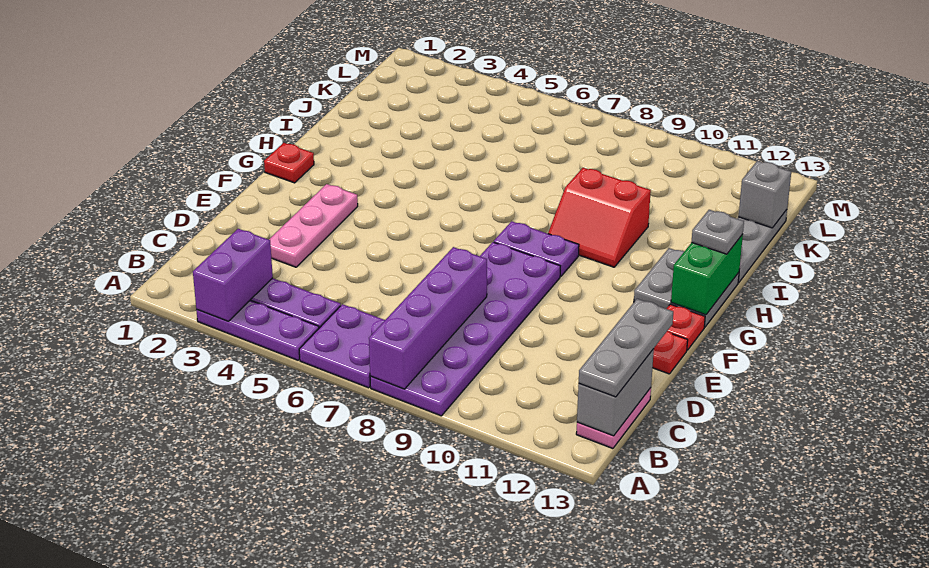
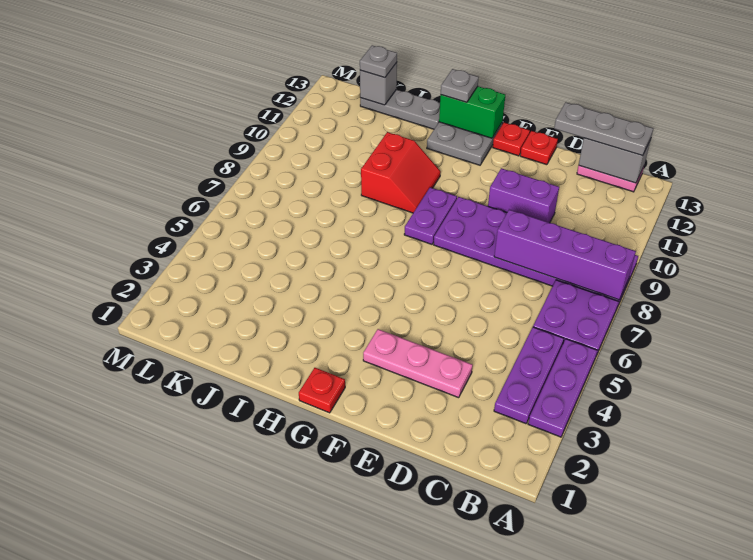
purple 1x2 brick [193,229,273,321] -> purple 1x2 brick moved to [488,168,559,223]
none -> grey 1x1 plate [360,45,397,78]

